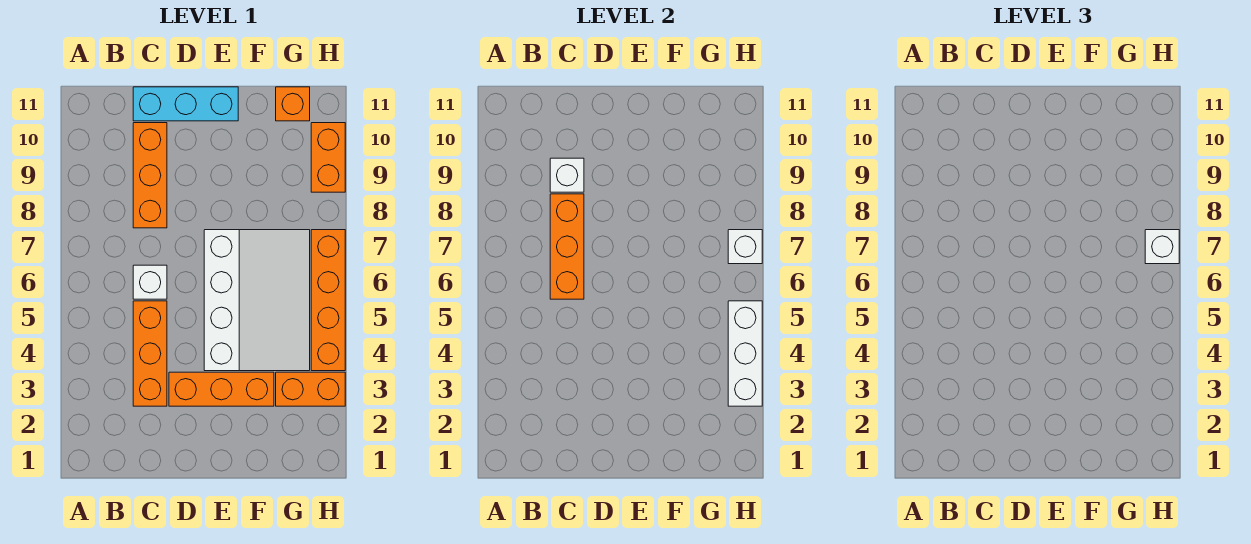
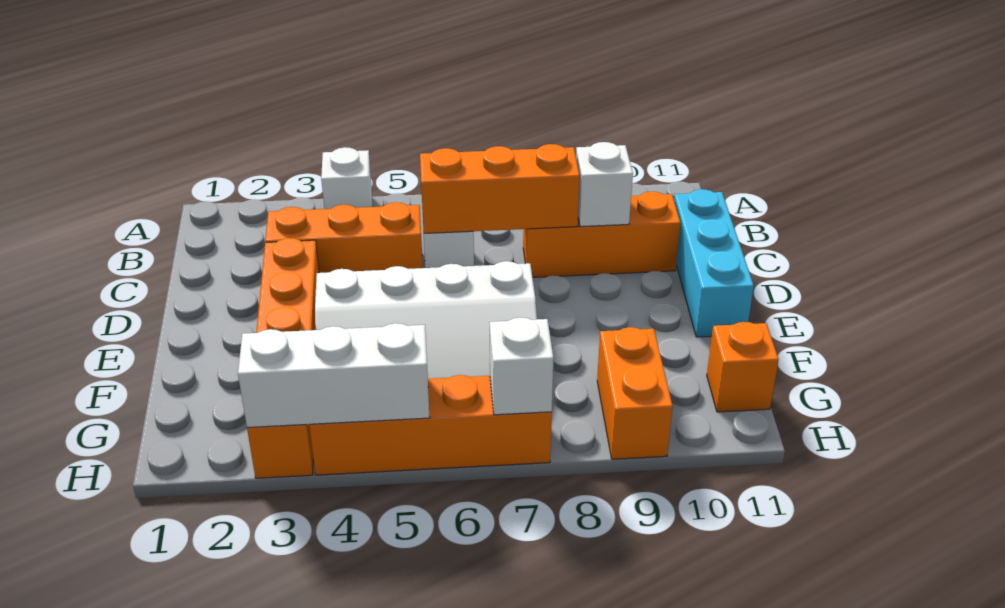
white 1x1 brick [1145,230,1179,264] -> white 1x1 brick moved to [321,147,372,209]
orange 1x2 brick [311,123,345,192] -> orange 1x2 brick turned to [597,327,673,459]

